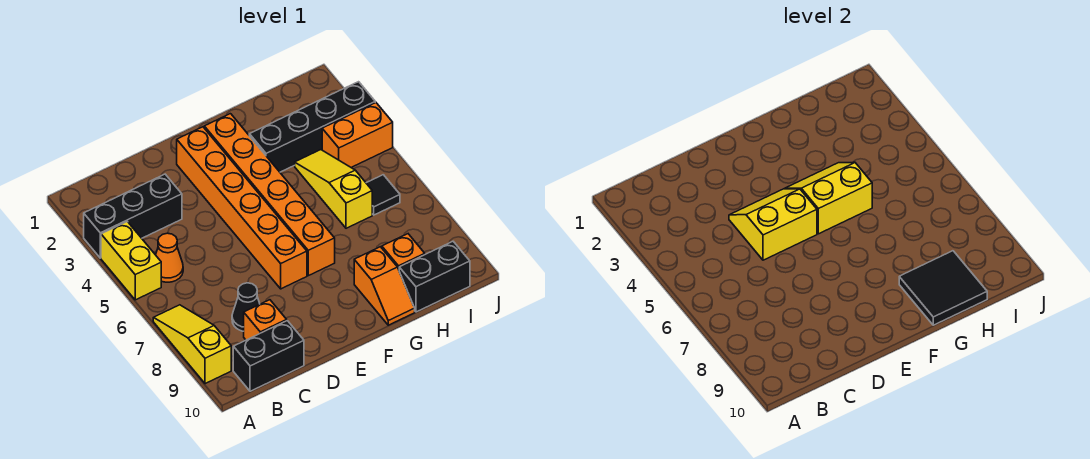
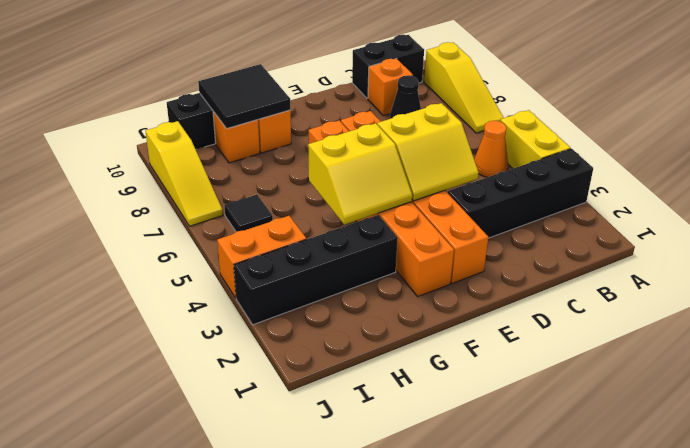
black 1x3 brick [84,174,182,258] -> black 1x4 brick [448,149,593,238]
yellow 1x3 slope [295,150,372,228] -> yellow 1x3 slope moved to [146,121,223,226]

